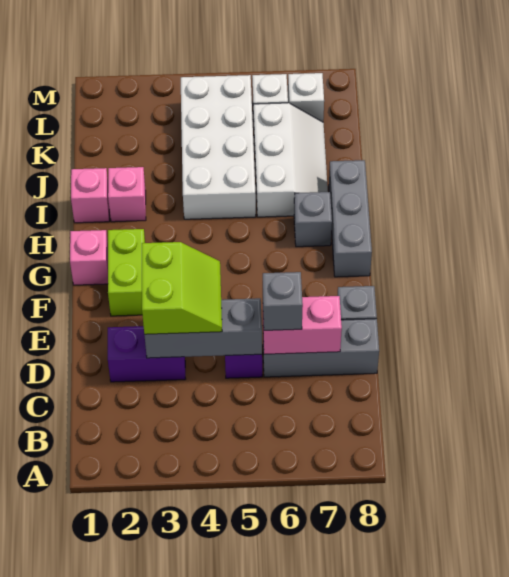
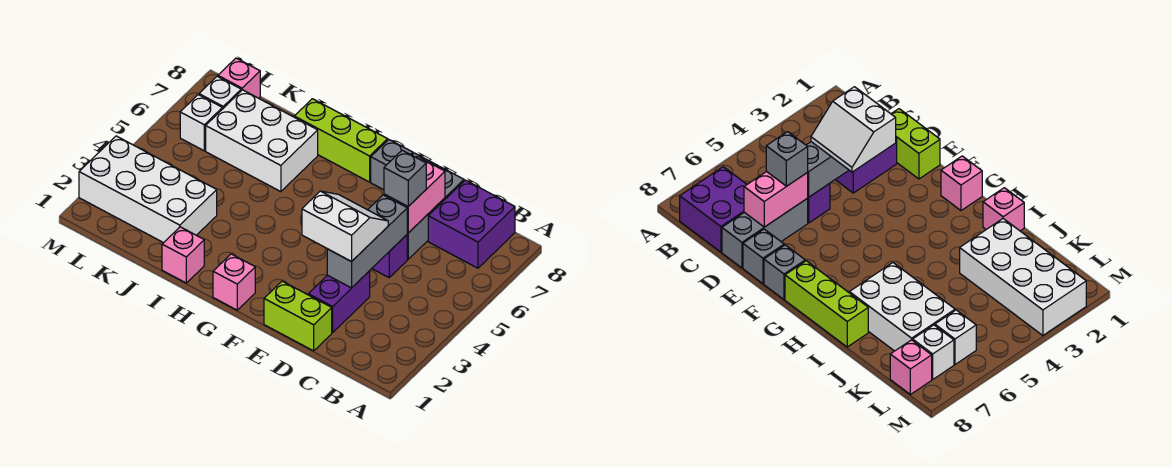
none -> purple 2x2 brick [428,180,515,268]
lime 2x2 slope [142,242,222,334] -> white 2x2 slope [302,191,388,262]
lime 1x2 brick [108,229,145,316] -> lime 1x2 brick moved to [264,281,332,351]
grey 1x3 brick [329,160,372,277] -> lime 1x3 brick [294,99,388,182]
grey 1x1 brick [294,192,332,247] -> grey 1x1 brick moved to [371,140,413,190]
pink 1x1 brick [108,167,146,222] -> pink 1x1 brick moved to [218,58,260,98]
white 2x4 brick [181,75,256,219] -> white 2x4 brick moved to [79,136,217,243]
white 2x3 slope [254,103,328,217] -> white 2x3 brick [206,90,318,192]

